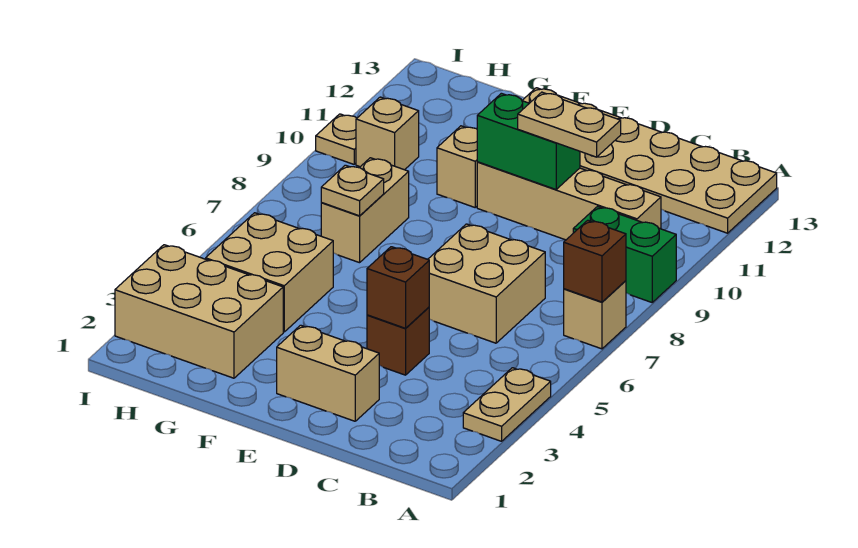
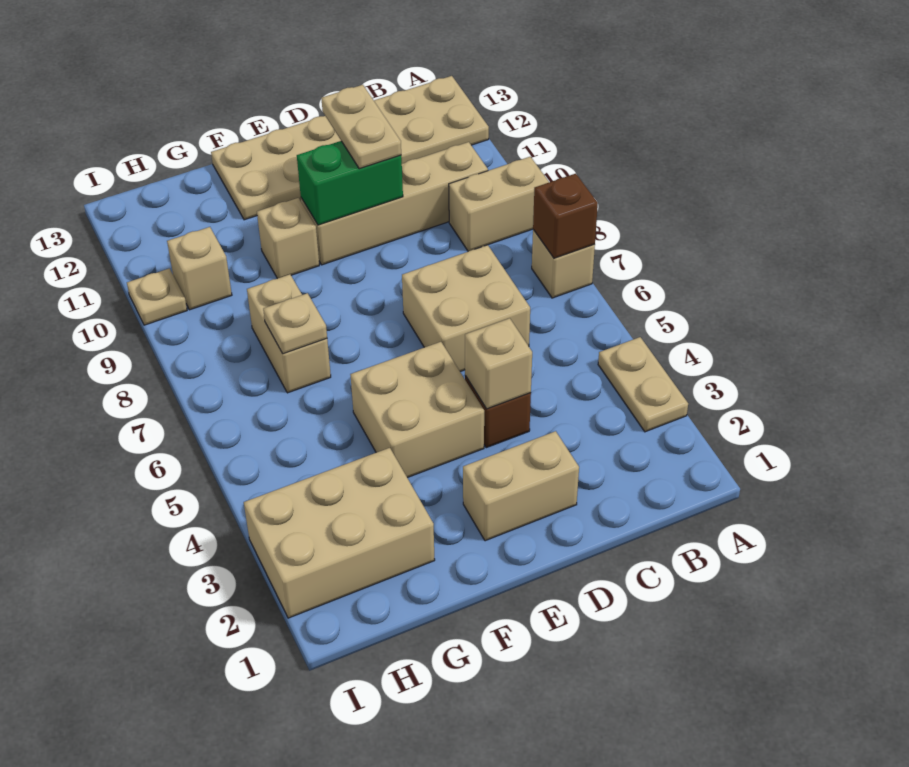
green 1x2 brick [573,207,676,302] -> tan 1x2 brick [449,157,549,251]
tan 1x2 plate [518,92,621,157] -> tan 1x2 plate turned to [321,85,401,169]
brown 1x1 brick [367,247,429,328] -> tan 1x1 brick [465,318,532,409]
tan 2x2 brick [206,213,333,332] -> tan 2x2 brick moved to [350,342,484,478]

